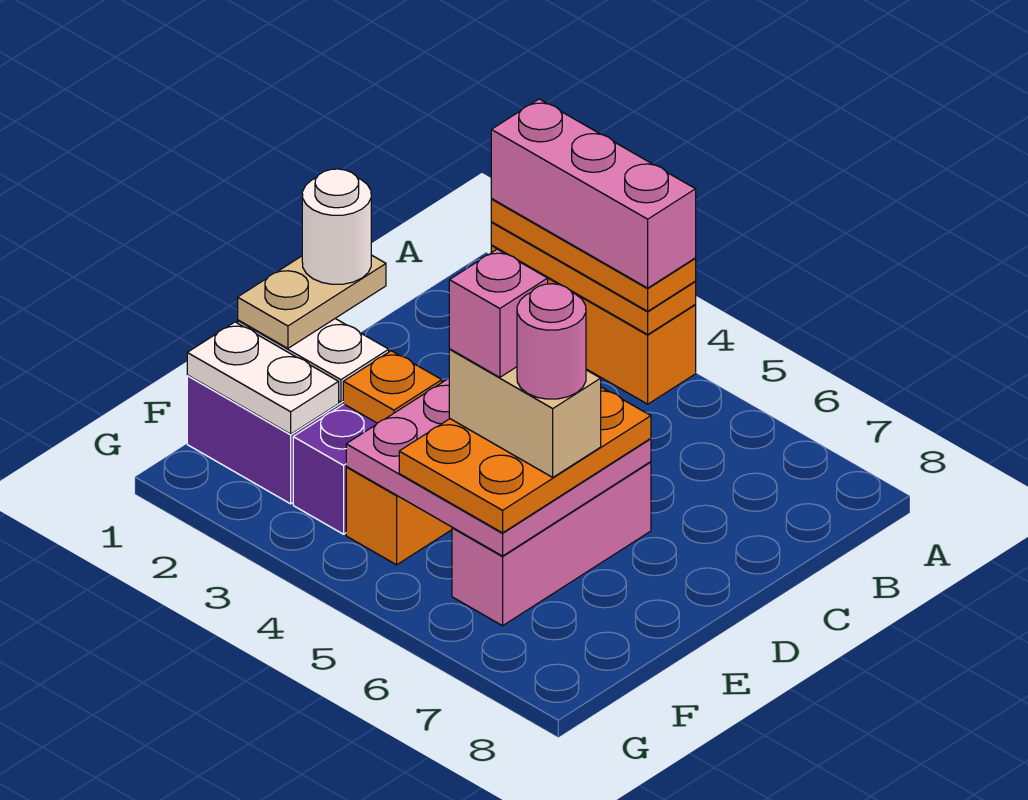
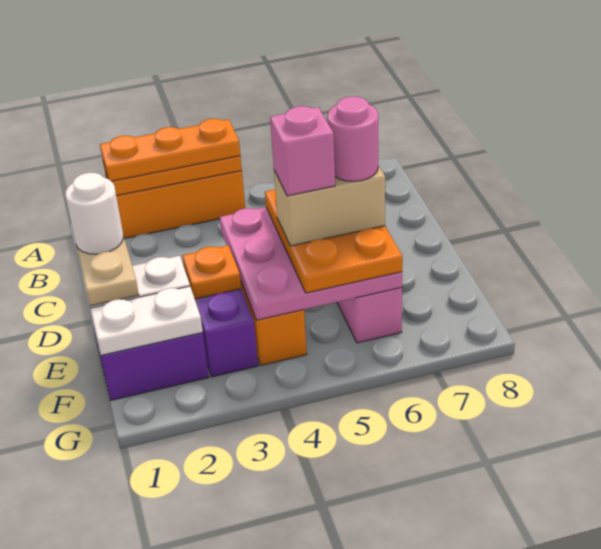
pink 1x3 brick [491,99,696,288] -> none

